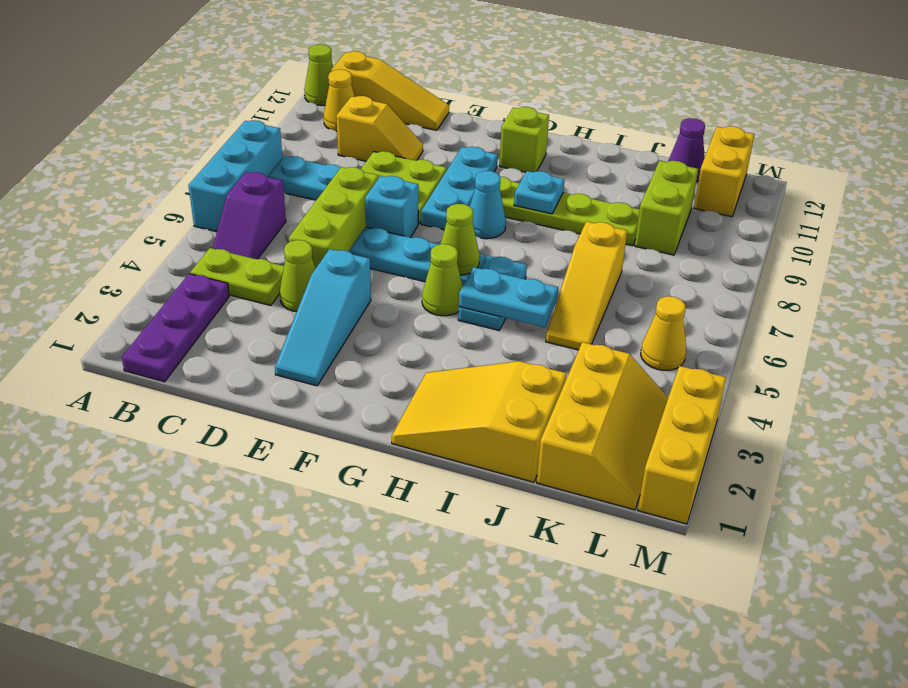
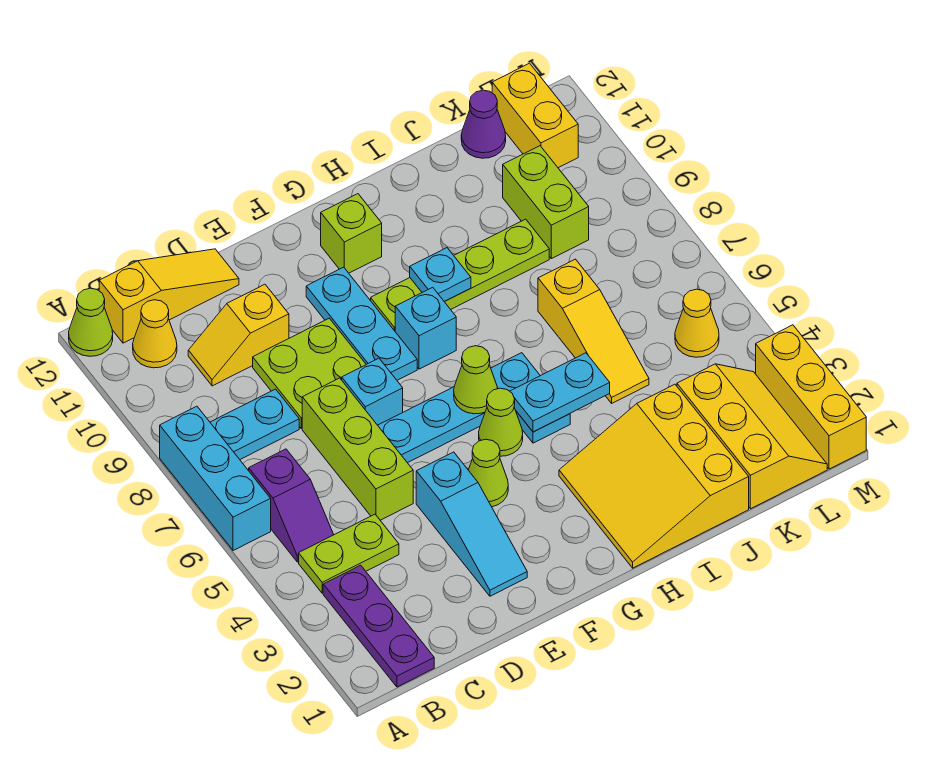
yellow 1x2 slope [336,96,423,161] -> yellow 1x2 slope turned to [188,284,289,386]
lime 1x1 cone [280,240,316,312] -> lime 1x1 cone moved to [469,439,508,507]
cyan 1x1 cone [470,171,506,239] -> cyan 1x1 brick [395,287,456,369]
yellow 2x3 slope [392,361,566,482] -> yellow 3x3 slope [559,384,749,568]

